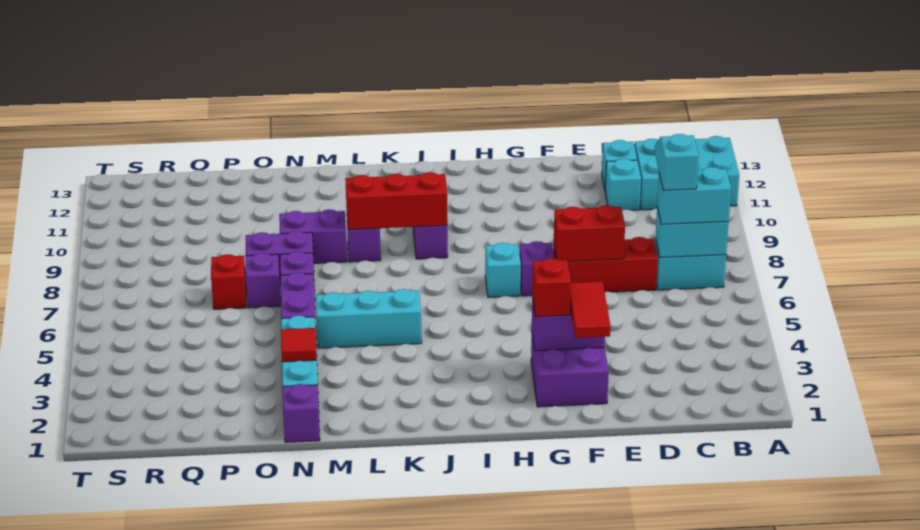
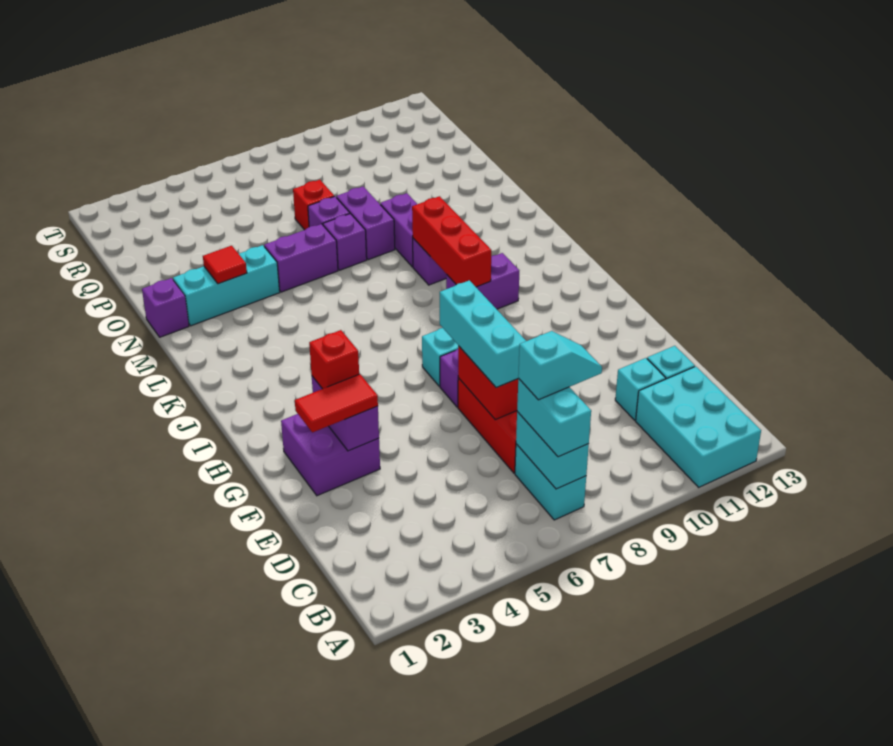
cyan 1x3 brick [316,289,422,348] -> cyan 1x3 brick moved to [440,280,526,388]

